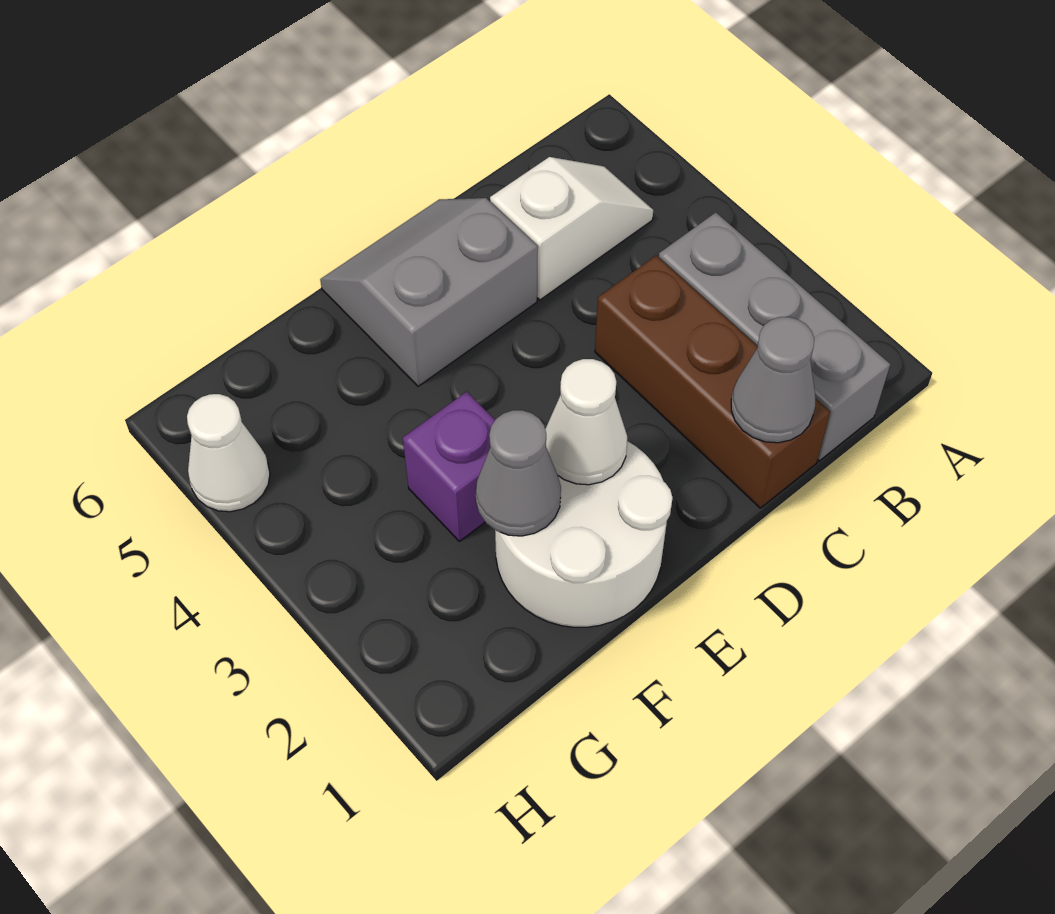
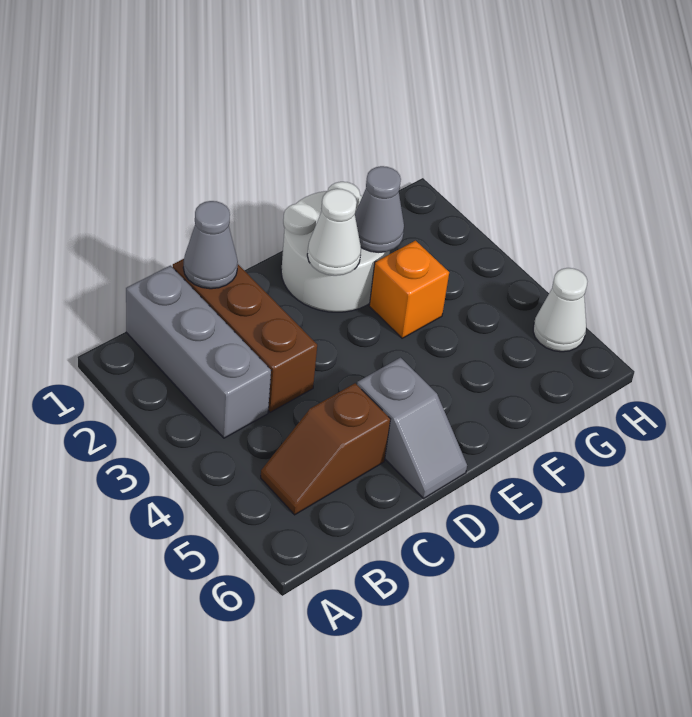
white 1x2 slope [490,157,653,300] -> brown 1x2 slope [261,383,390,515]
grey 2x2 slope [320,198,538,386] -> grey 1x2 slope [357,358,467,498]
purple 1x1 brick [403,392,495,541] -> orange 1x1 brick [369,241,449,338]

